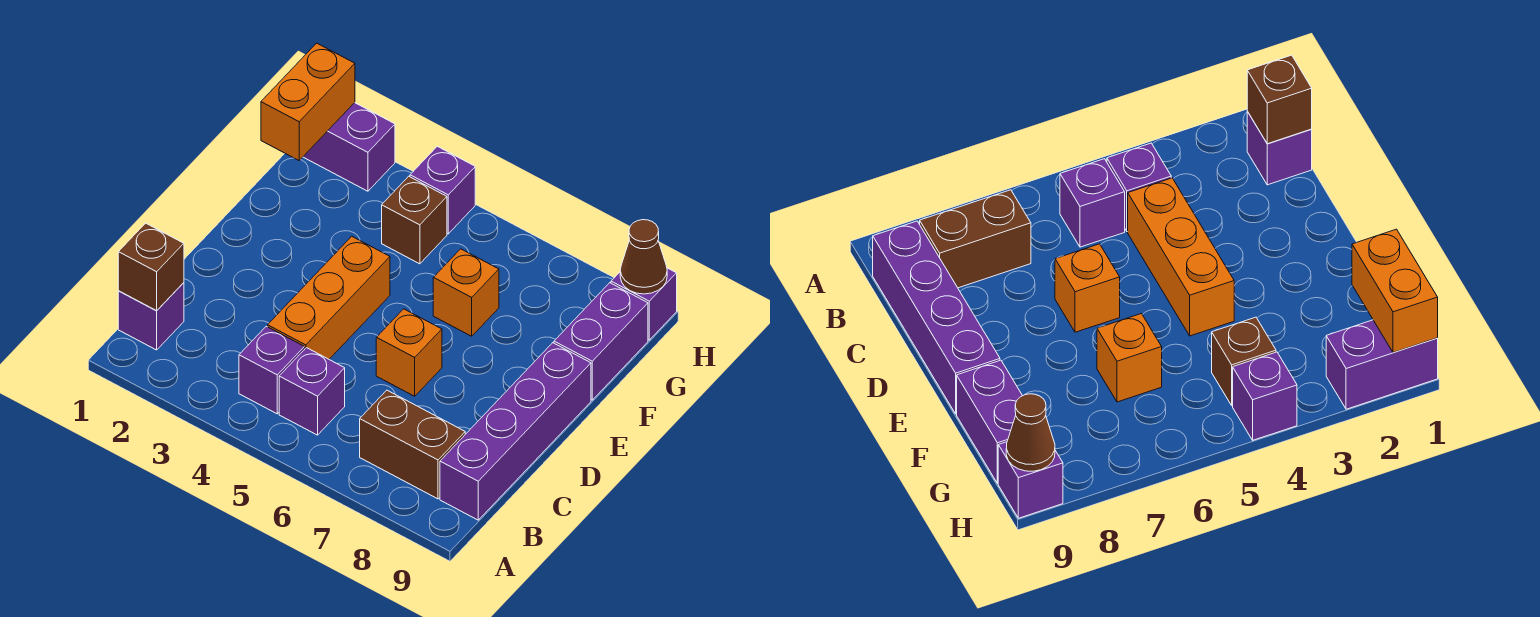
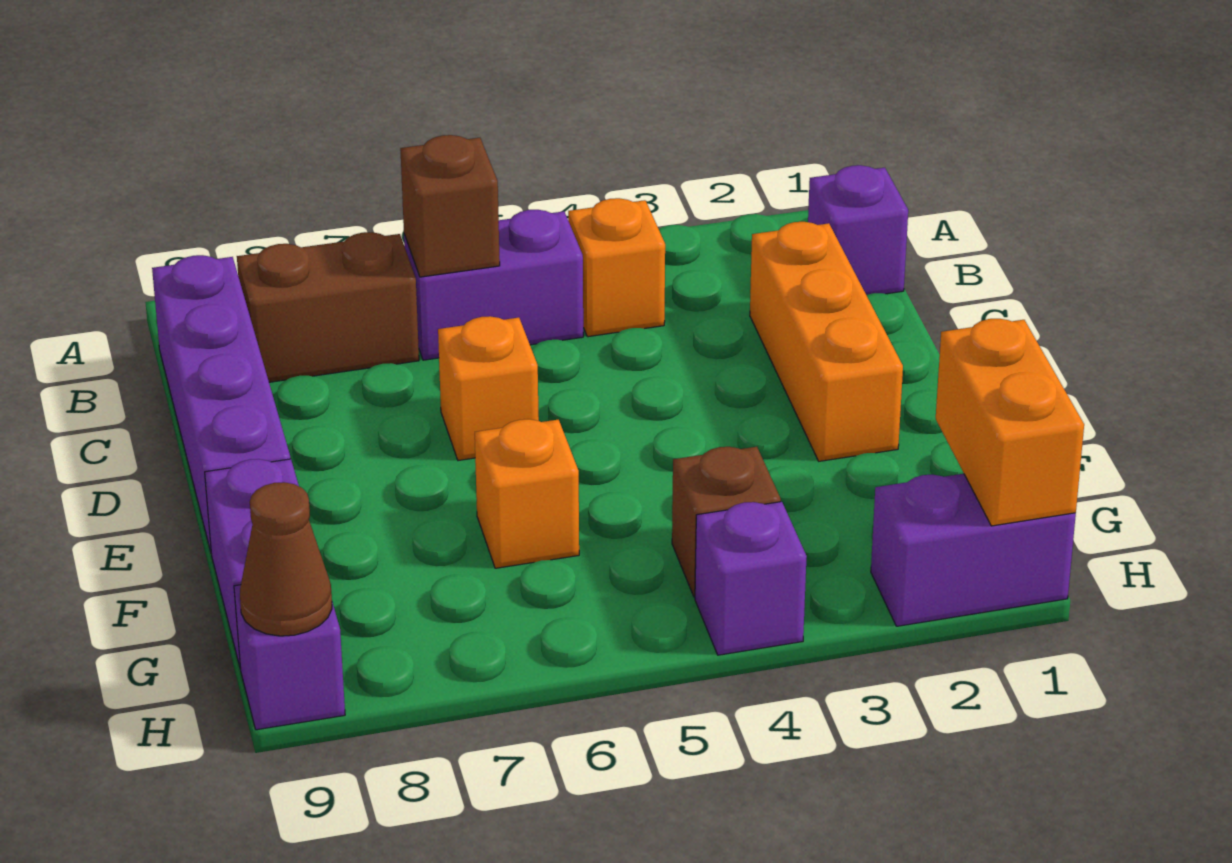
brown 1x1 brick [118,223,184,311] -> brown 1x1 brick moved to [400,135,500,277]
purple 1x1 brick [239,326,304,414] -> orange 1x1 brick [568,198,665,337]
purple 1x1 brick [279,348,345,435] -> purple 1x2 brick [404,210,583,360]
orange 1x3 brick [268,236,390,359] -> orange 1x3 brick moved to [750,222,903,461]

